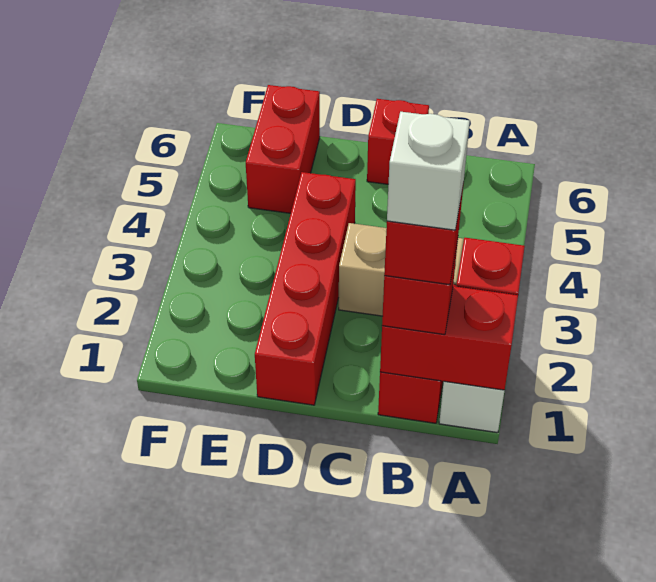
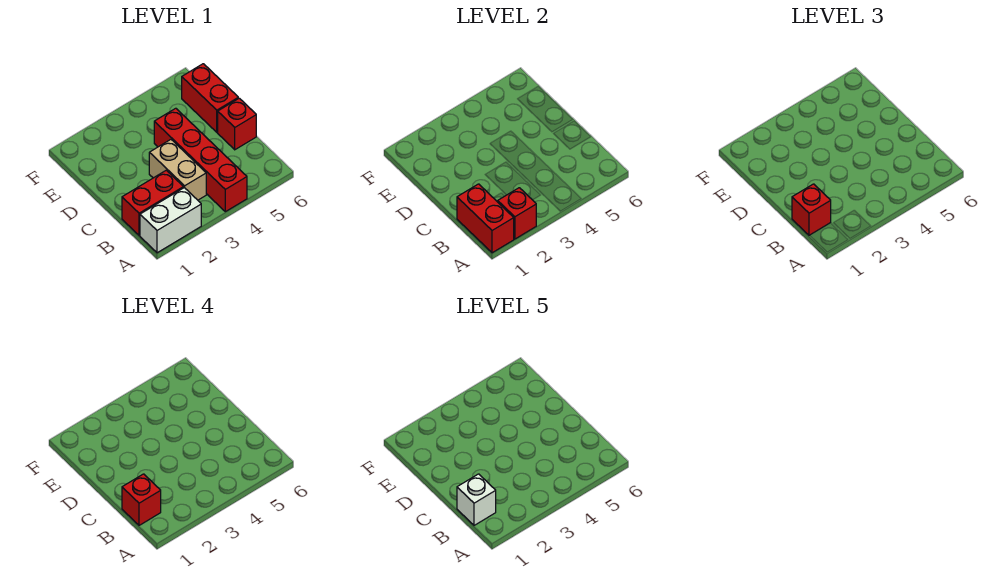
red 1x4 brick [255,172,356,405] -> red 1x4 brick turned to [154,108,247,212]
red 1x2 brick [246,85,320,213] -> red 1x2 brick turned to [182,64,238,132]

